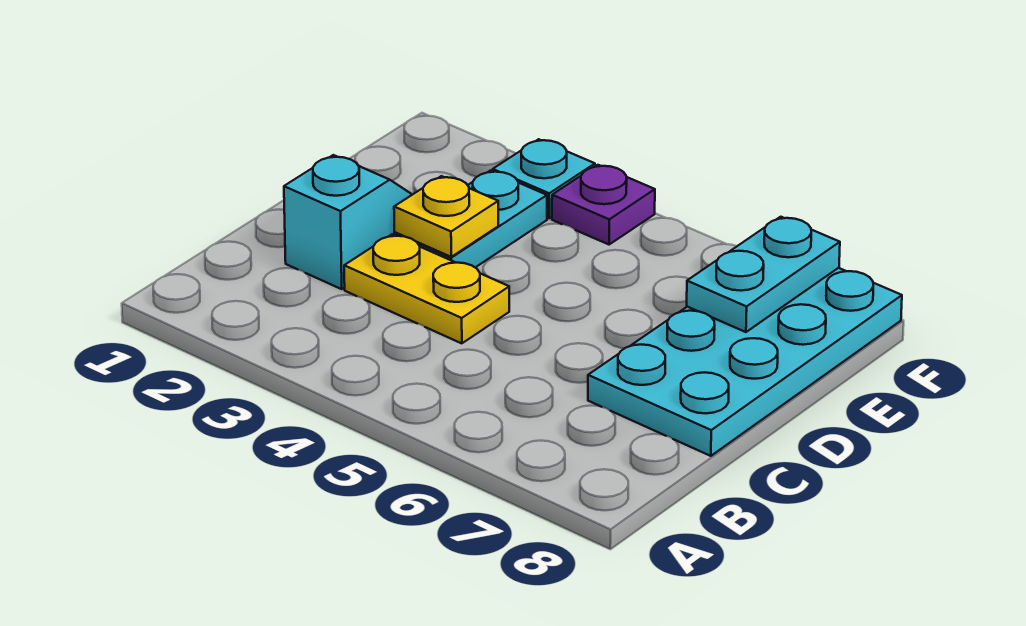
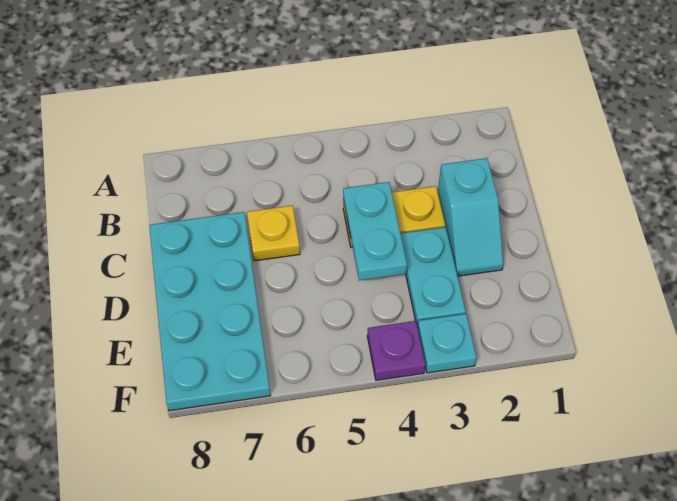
yellow 1x1 plate [394,176,498,257] -> yellow 1x1 plate moved to [247,205,300,261]
cyan 1x2 plate [687,217,840,332] -> cyan 1x2 plate moved to [343,182,407,281]

